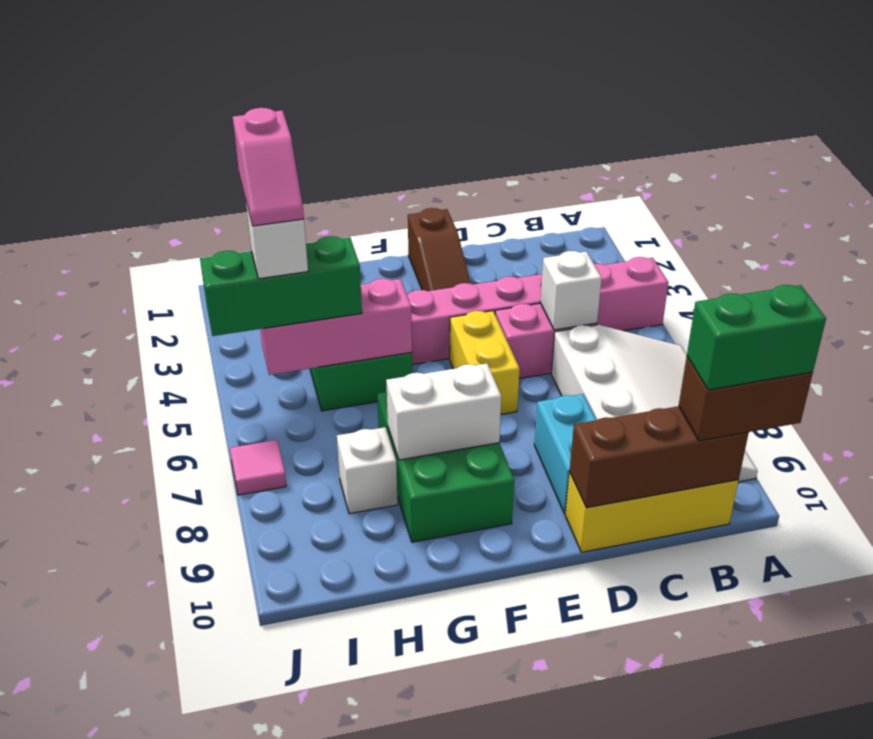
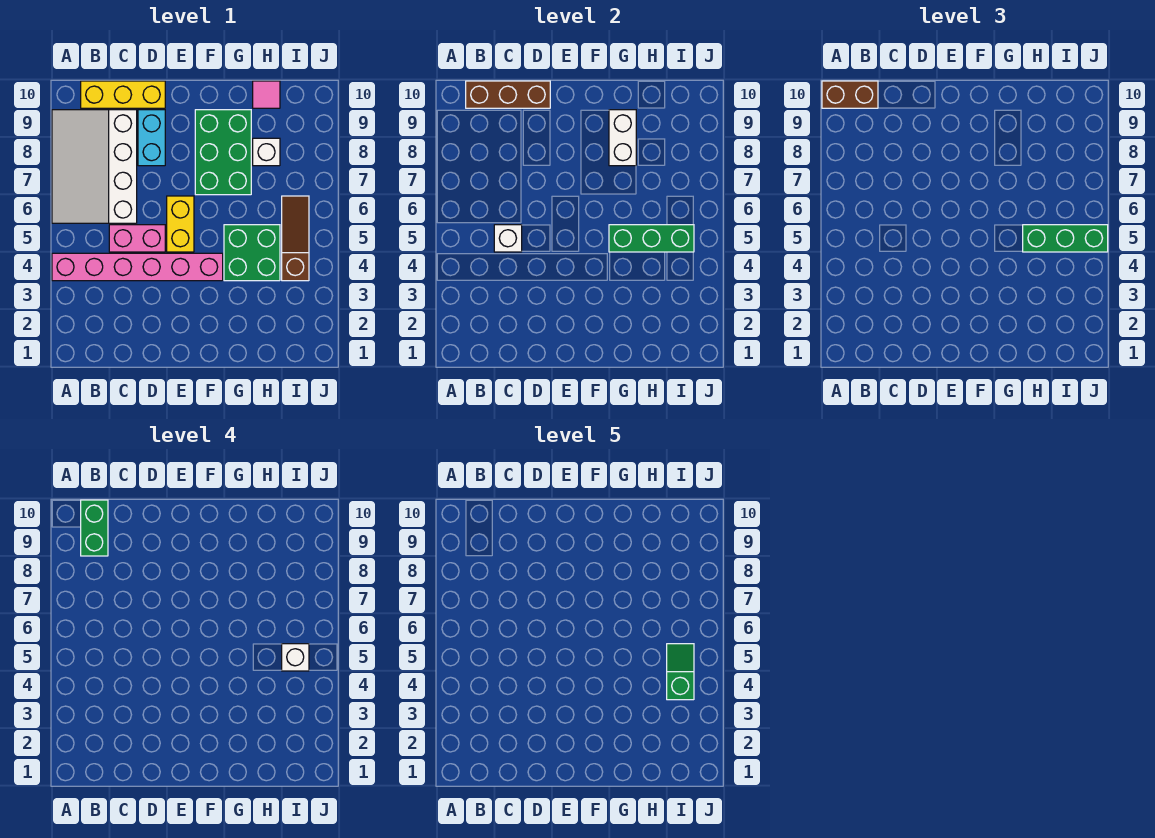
green 1x2 brick [687,285,826,390] -> green 1x2 brick turned to [81,500,108,556]
brown 1x3 slope [408,208,471,291] -> brown 1x3 slope moved to [282,196,309,281]
white 1x2 brick [386,363,501,460] -> white 1x2 brick turned to [609,110,636,166]
pink 1x3 brick [260,279,412,375] -> green 1x3 brick [609,225,694,252]
pink 1x2 slope [233,108,304,226] -> green 1x2 slope [667,644,694,700]
pink 1x1 tile [230,440,286,495] -> pink 1x1 tile moved to [253,81,280,108]

